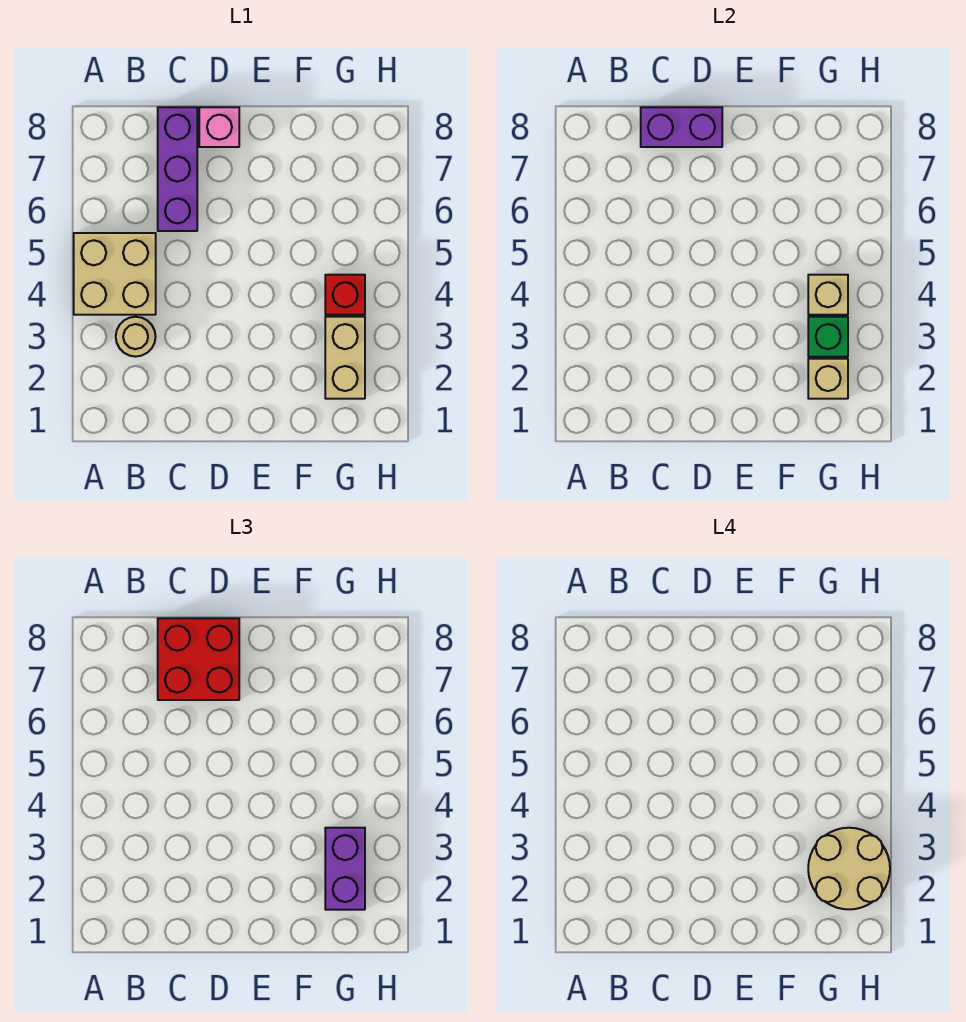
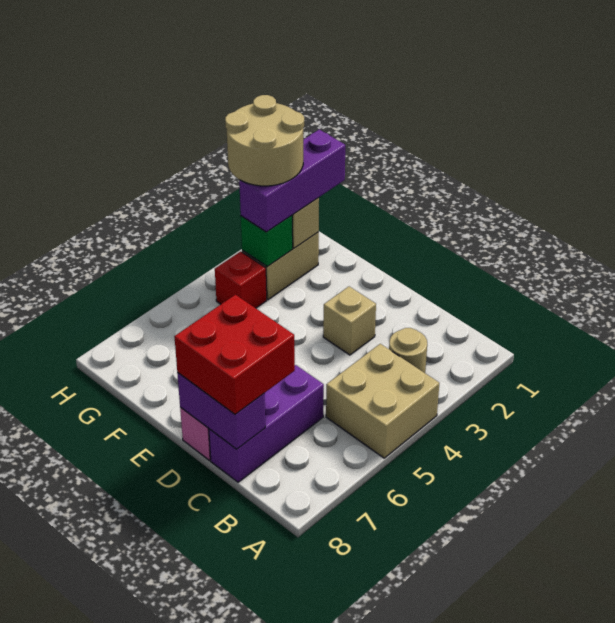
purple 1x2 brick [325,828,365,910] -> purple 1x3 brick [239,130,345,232]
tan 1x1 brick [808,275,848,315] -> tan 1x1 brick moved to [323,287,376,355]

